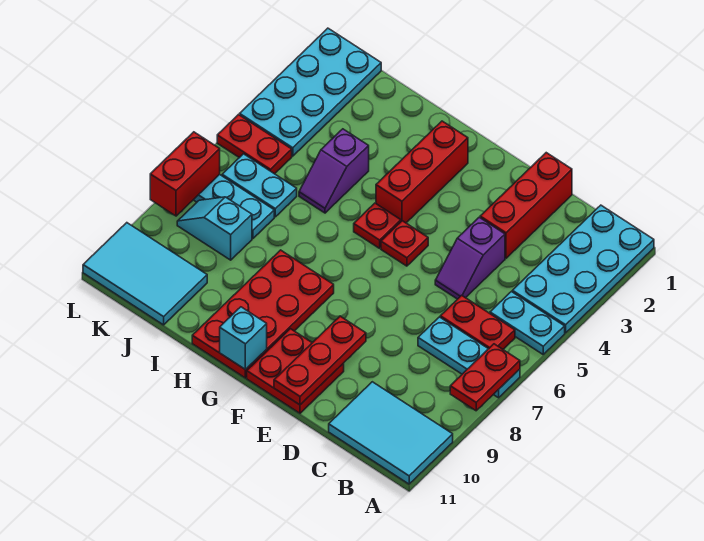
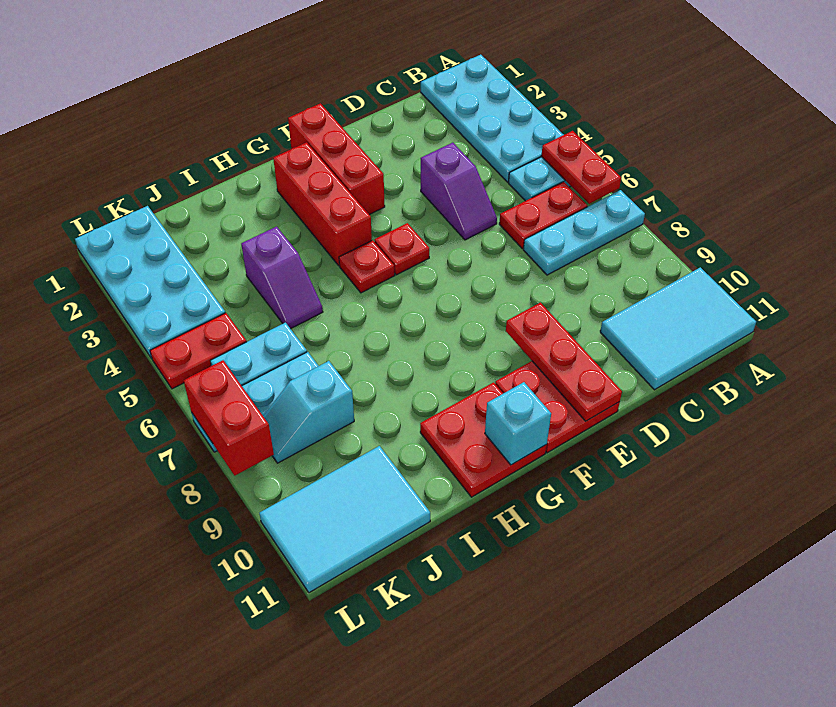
red 1x2 plate [450,344,520,411] -> red 1x2 plate moved to [541,131,621,204]
red 1x3 brick [480,153,572,258] -> red 1x3 brick moved to [288,103,385,215]
red 2x4 plate [192,250,334,378] -> red 2x2 plate [420,382,547,497]

